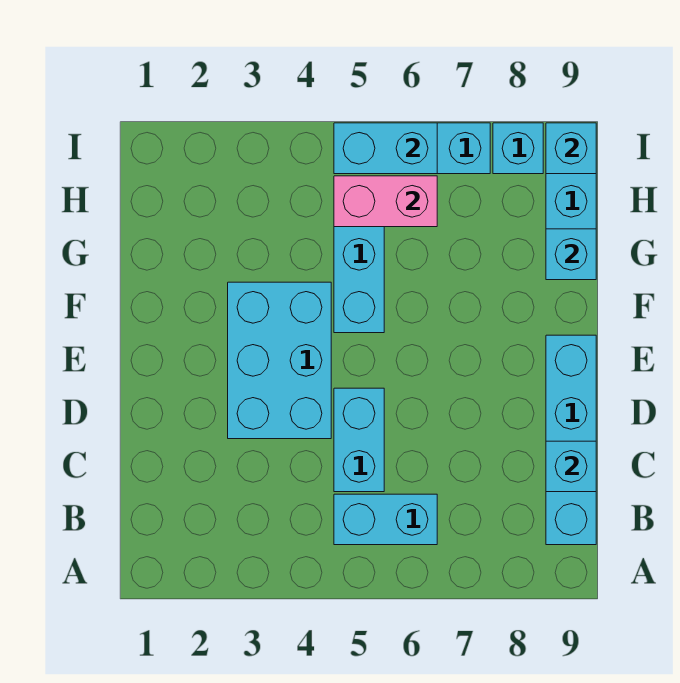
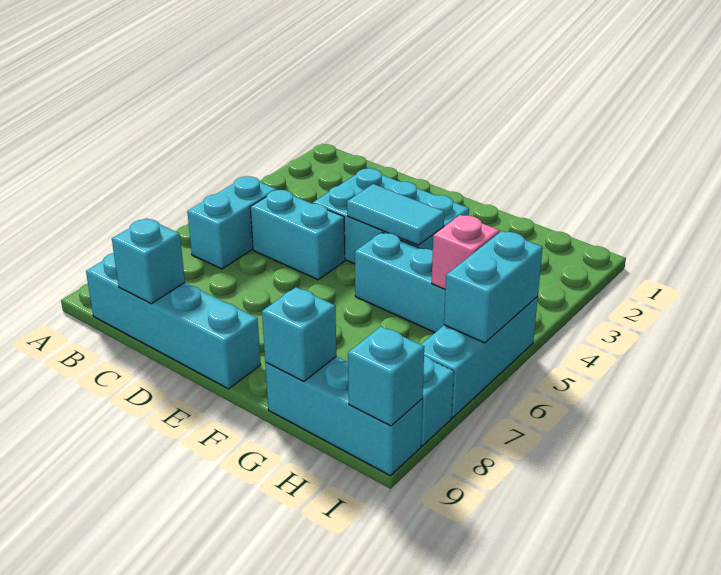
none -> cyan 1x2 tile [347,184,444,245]
pink 1x2 brick [334,176,437,227] -> pink 1x1 brick [432,215,500,289]

